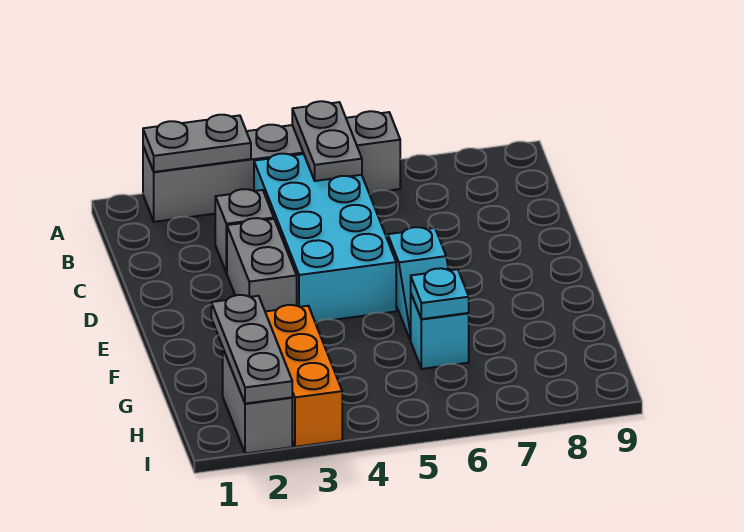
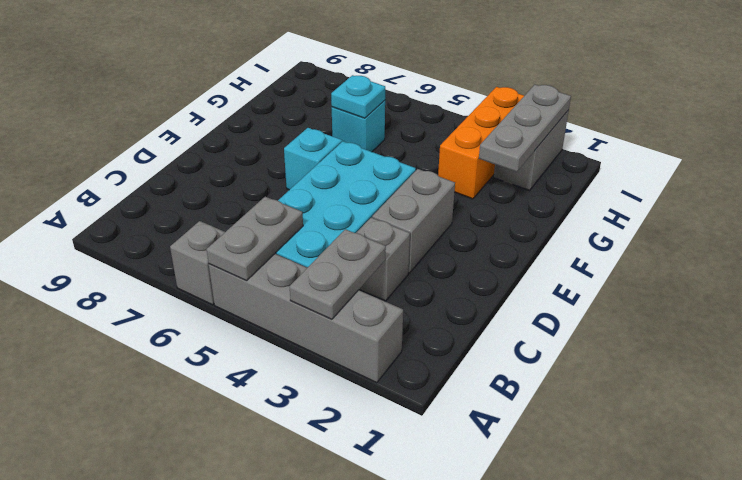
grey 1x2 plate [143,115,251,172] -> grey 1x2 plate turned to [290,229,386,319]

